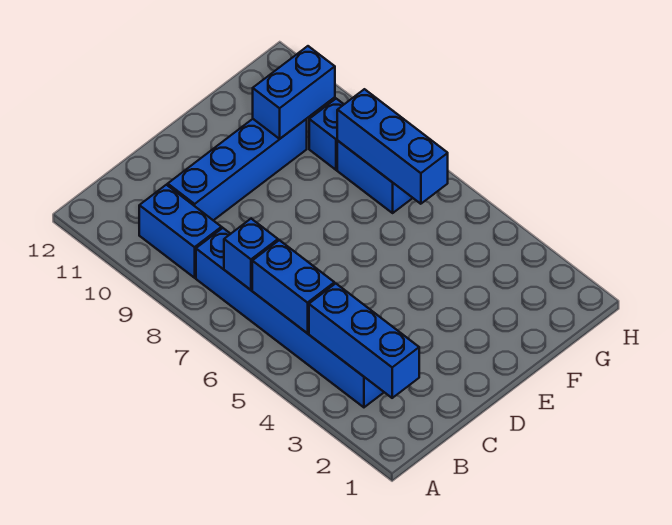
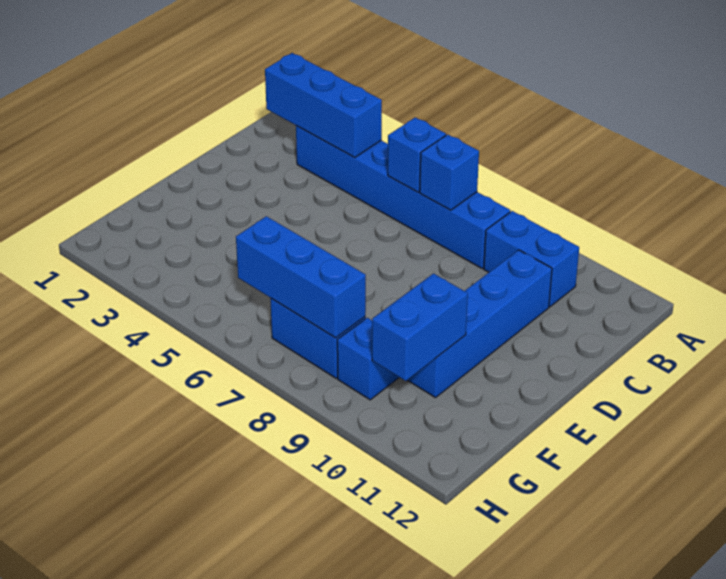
blue 1x2 brick [252,240,334,333] -> blue 1x1 brick [388,117,446,192]

